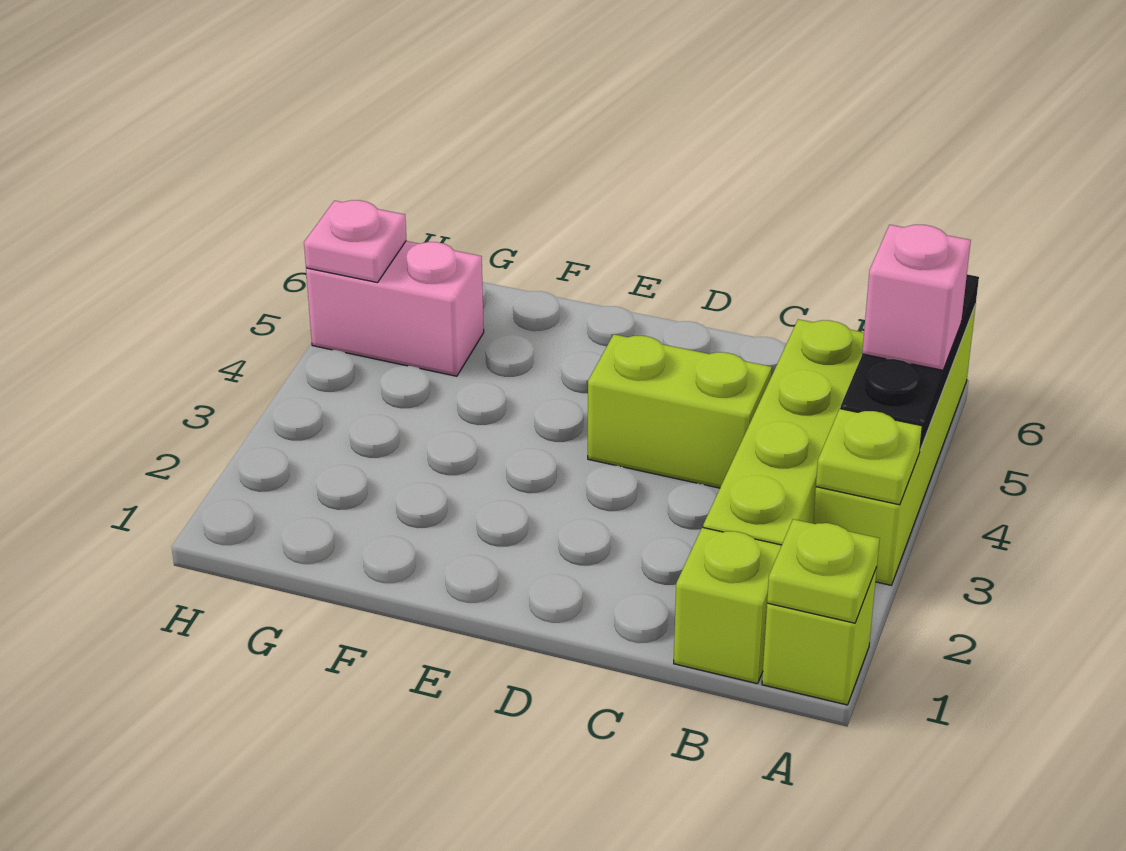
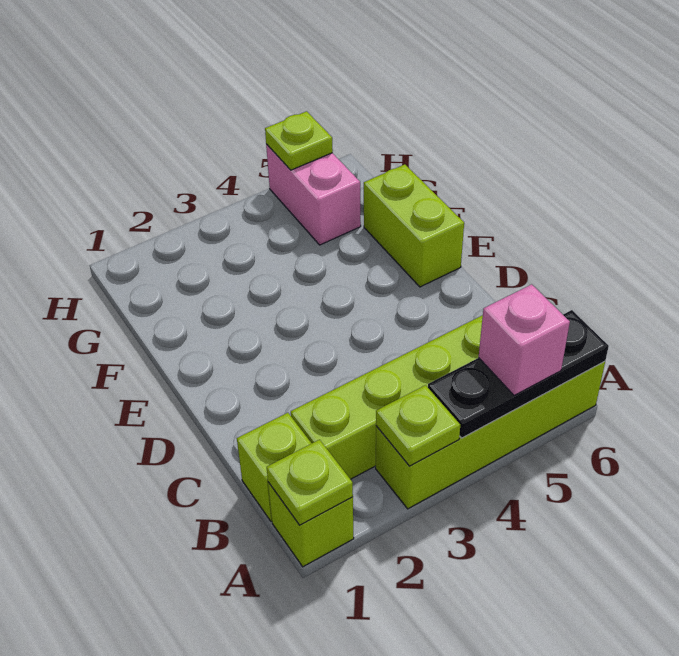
lime 1x2 brick [588,334,772,488] -> lime 1x2 brick moved to [364,164,464,287]
pink 1x1 plate [304,200,406,283] -> lime 1x1 plate [265,111,333,170]

